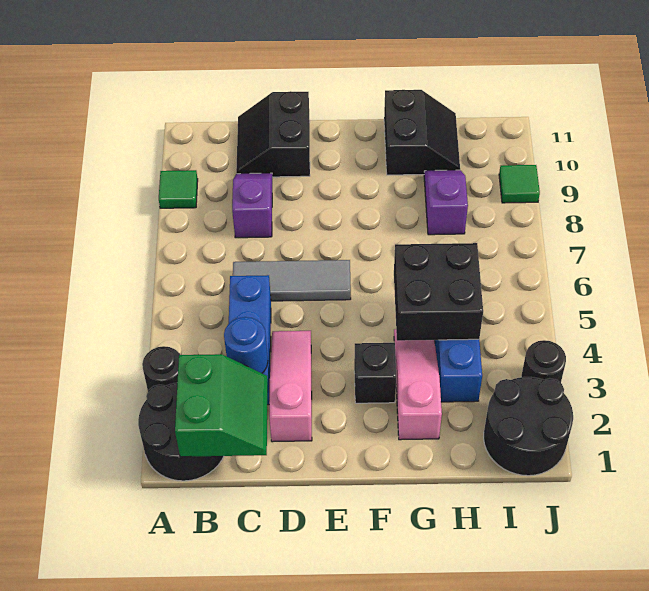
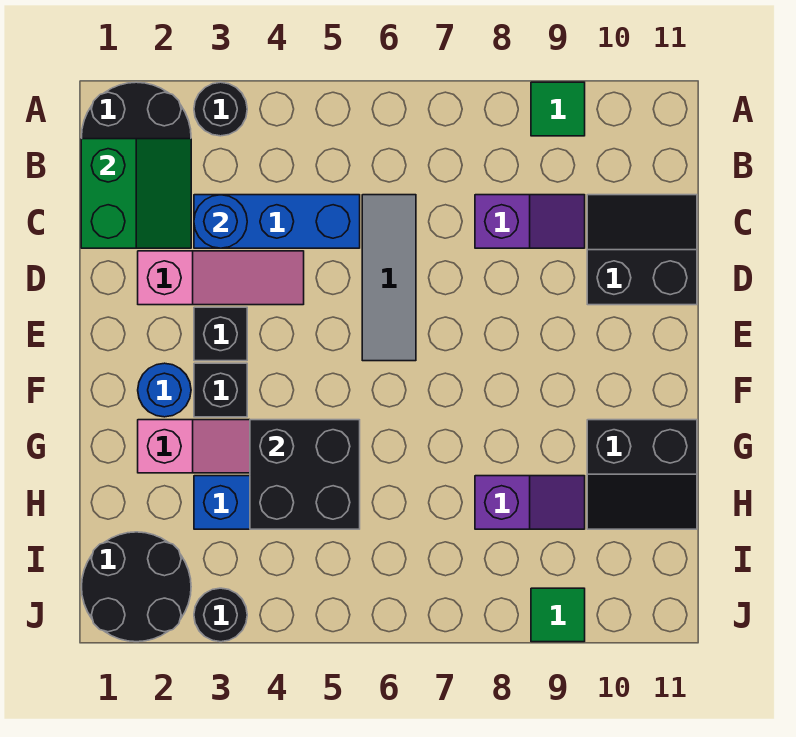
green 2x2 slope [175,354,268,457] -> green 2x2 slope turned to [81,139,191,248]
none -> black 1x1 brick [194,307,247,361]
none -> blue 1x1 round brick [138,363,191,417]

